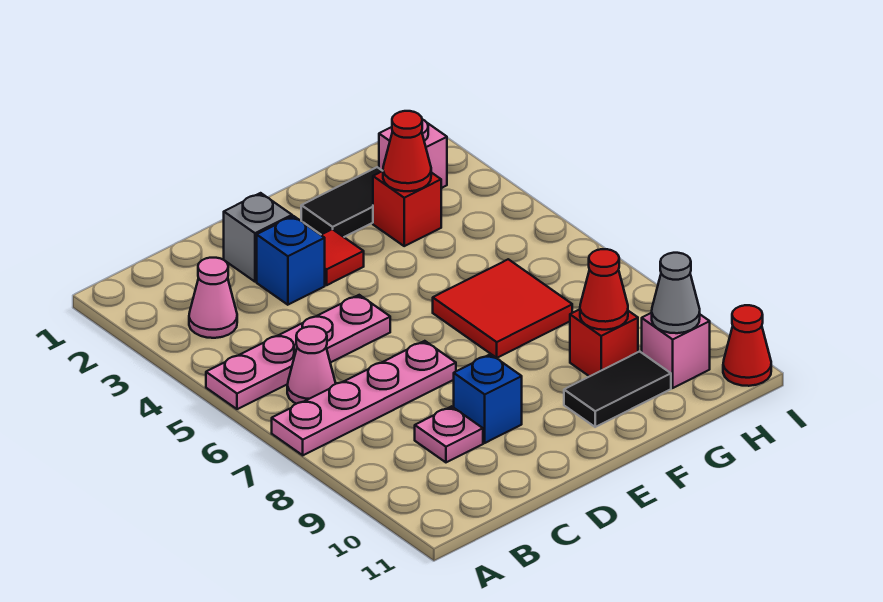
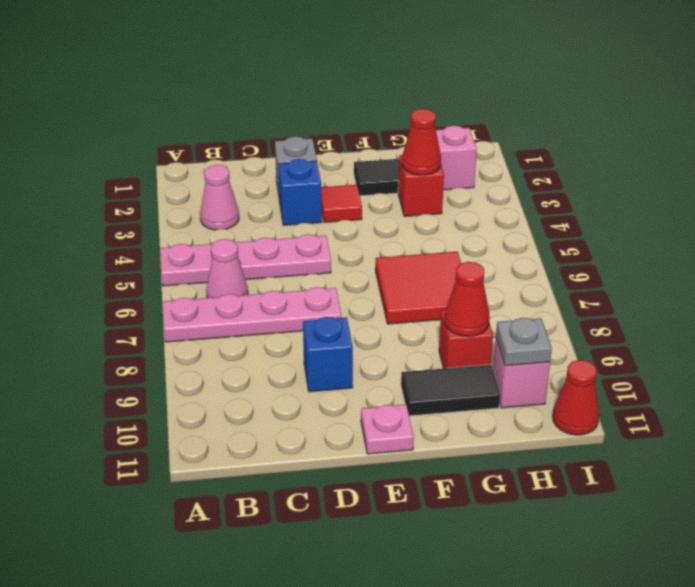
pink 1x1 plate [415,406,483,462] -> pink 1x1 plate moved to [361,404,414,454]
grey 1x1 cone [652,253,700,333] -> grey 1x1 plate [496,318,552,366]

